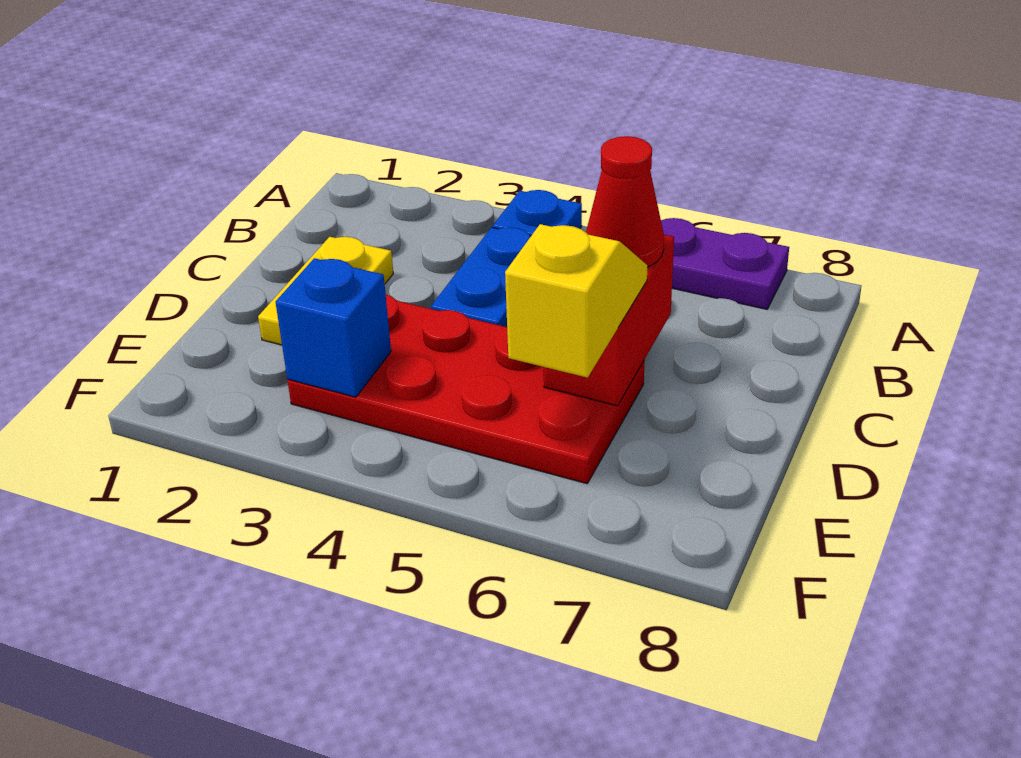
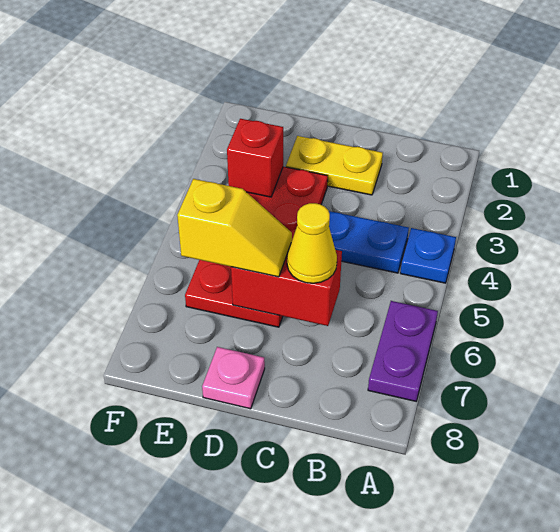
red 1x1 cone [586,136,664,267] -> yellow 1x1 cone [287,203,337,283]
none -> pink 1x1 plate [202,347,265,409]
blue 1x1 brick [276,258,391,397] -> red 1x1 brick [227,119,283,197]

